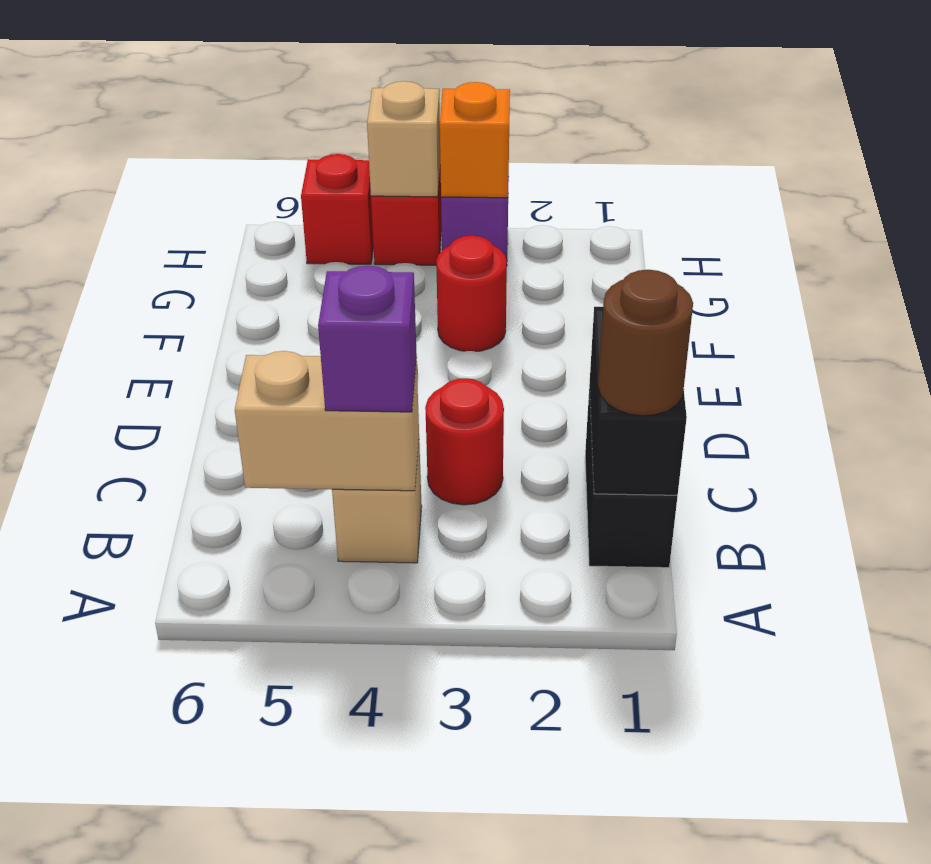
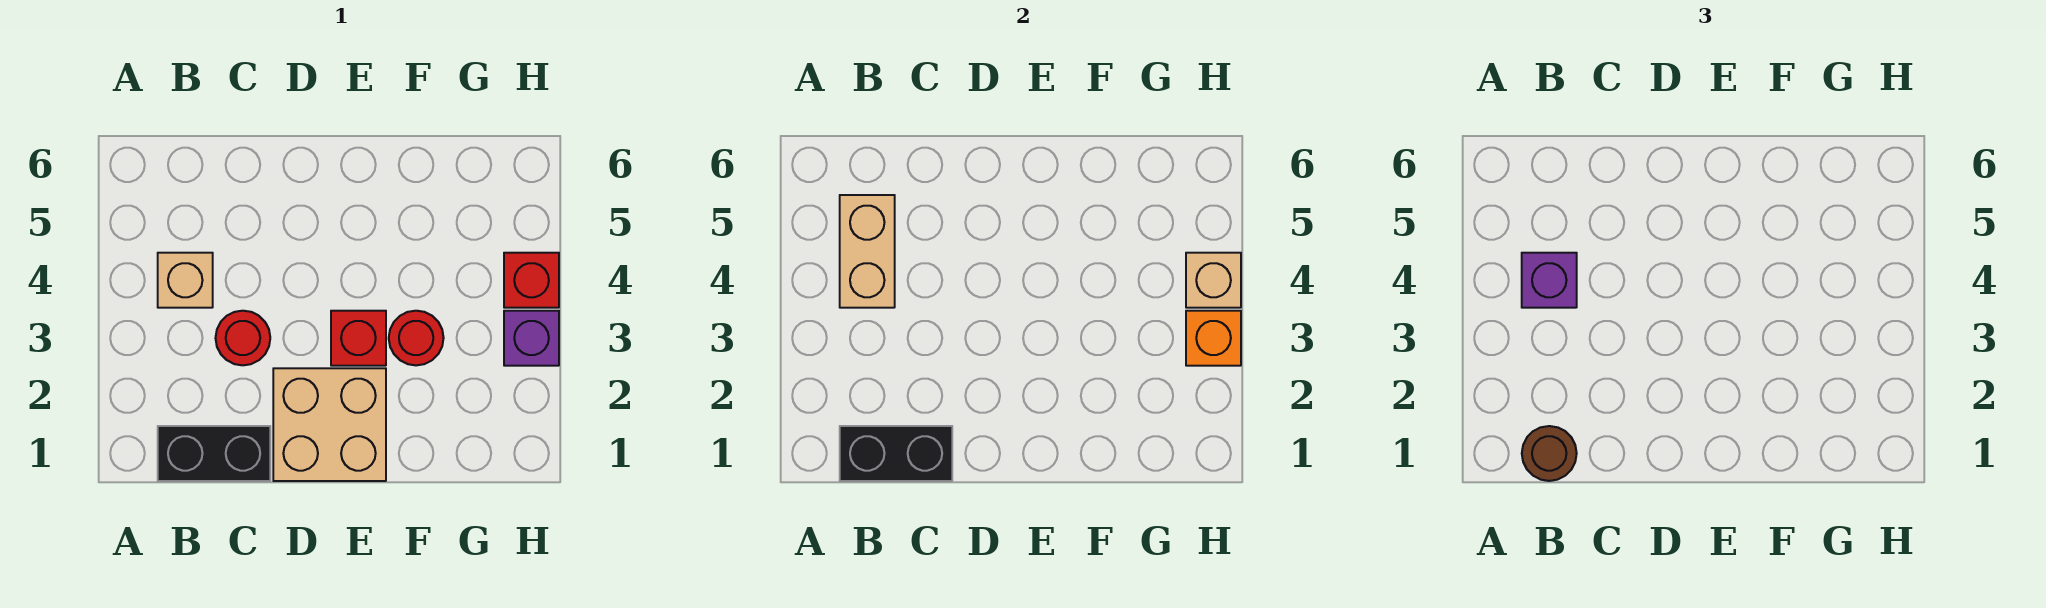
none -> tan 2x2 brick [273,368,386,481]
red 1x1 brick [301,154,374,264] -> red 1x1 brick moved to [331,311,386,366]

